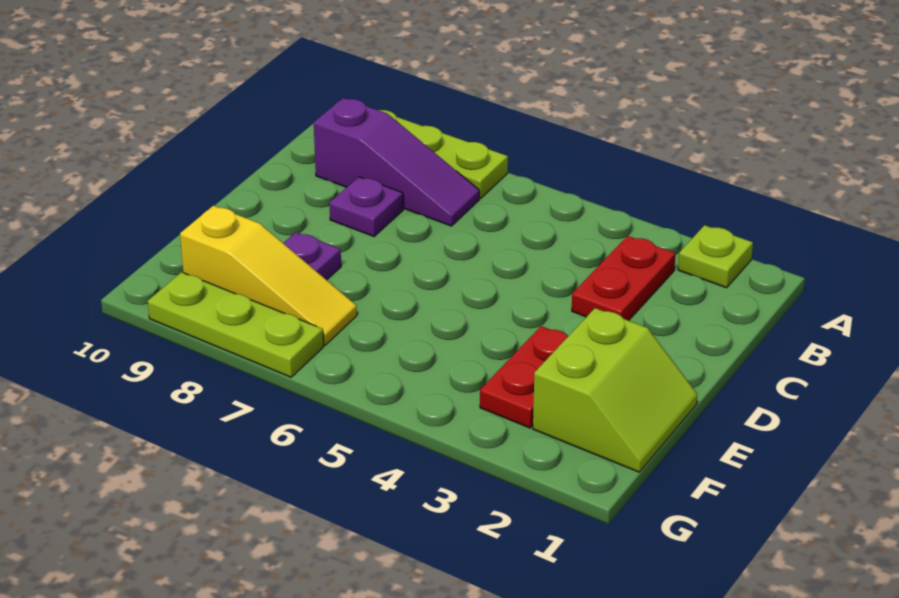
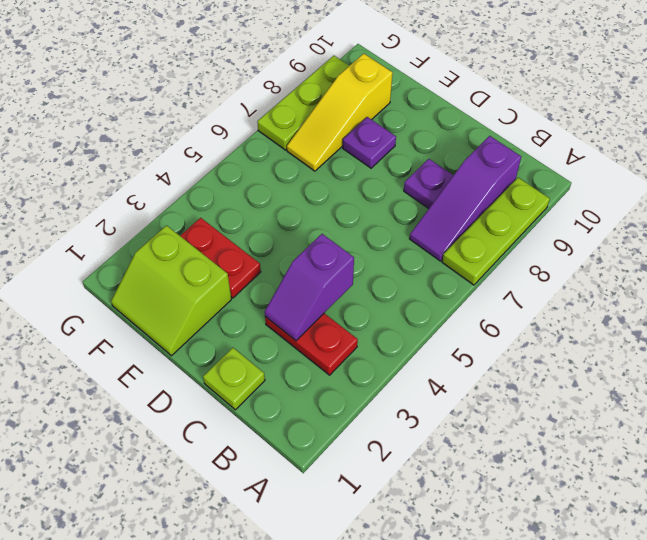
lime 1x1 plate [678,225,753,288] -> lime 1x1 plate moved to [203,348,265,410]
none -> purple 1x2 slope [265,234,354,341]

